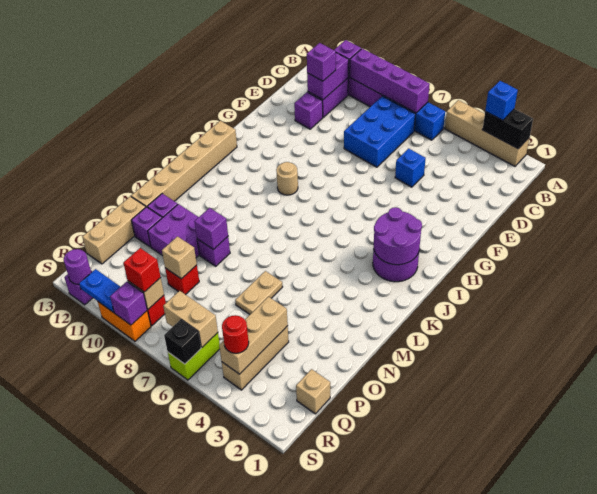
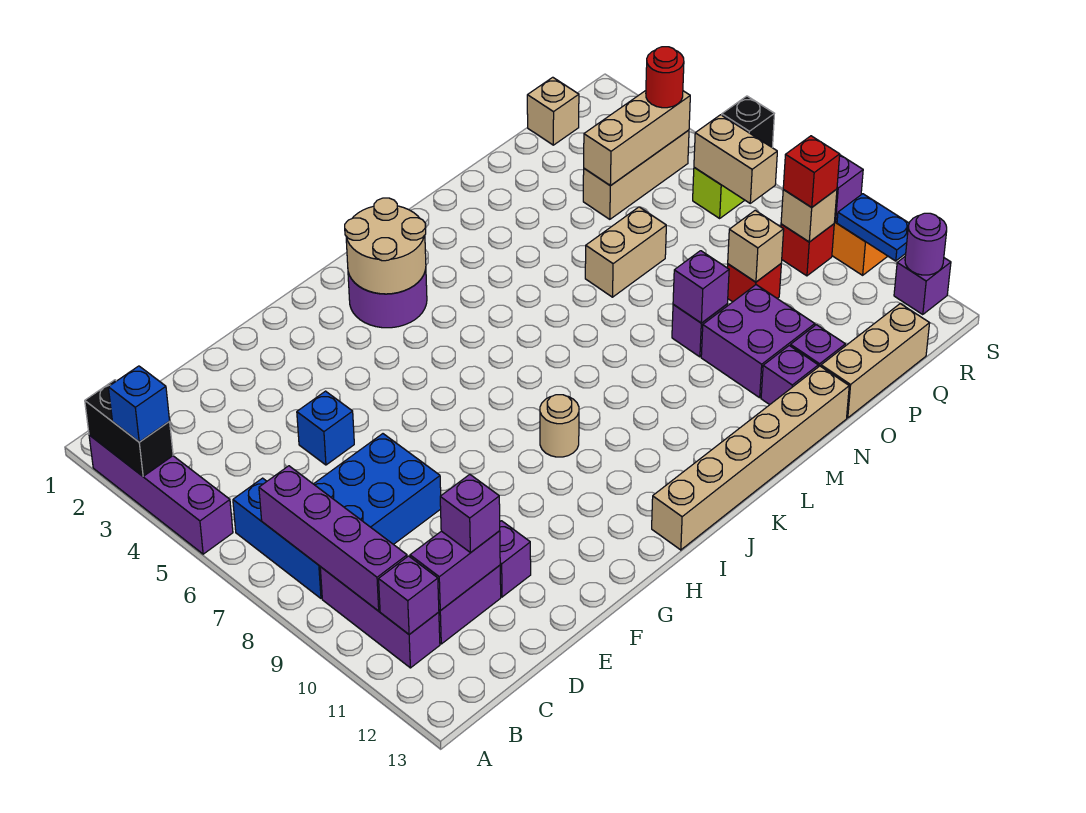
tan 1x4 brick [445,100,529,166] -> purple 1x4 brick [89,435,233,554]
purple 2x2 round brick [374,207,422,265] -> tan 2x2 round brick [345,198,426,294]
tan 1x2 plate [235,271,283,314] -> tan 1x2 brick [585,207,666,297]

